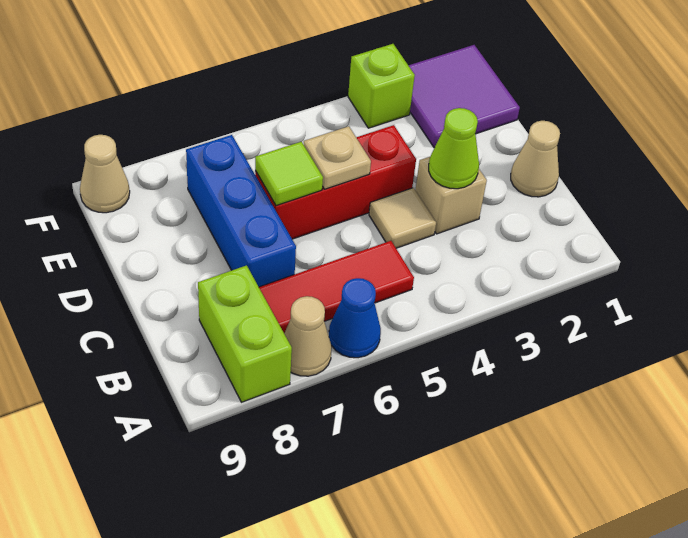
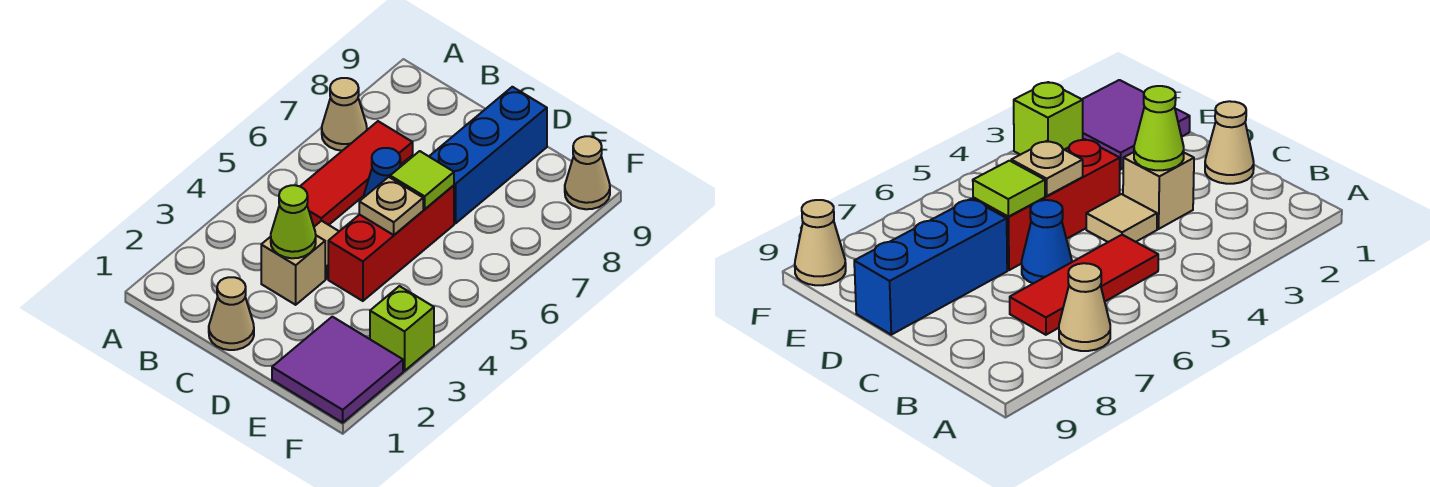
blue 1x1 cone [329,278,381,358] -> blue 1x1 cone moved to [363,148,400,198]
lime 1x2 brick [198,265,292,402] -> none
blue 1x3 brick [186,135,296,287] -> blue 1x3 brick turned to [429,87,547,223]

